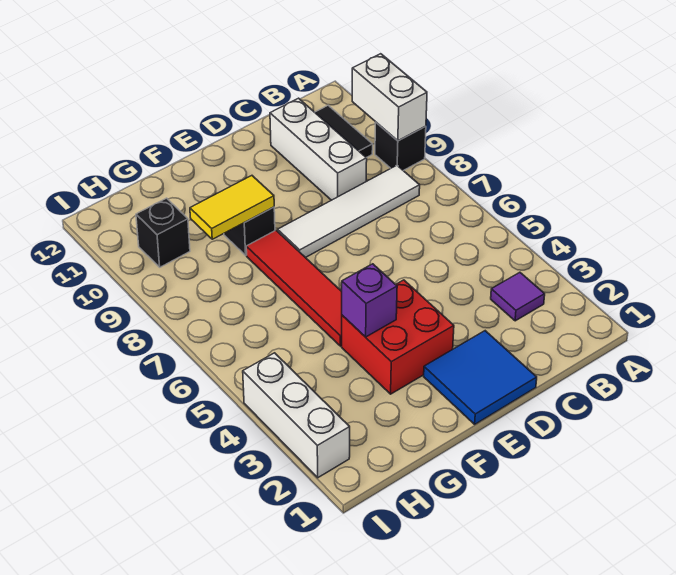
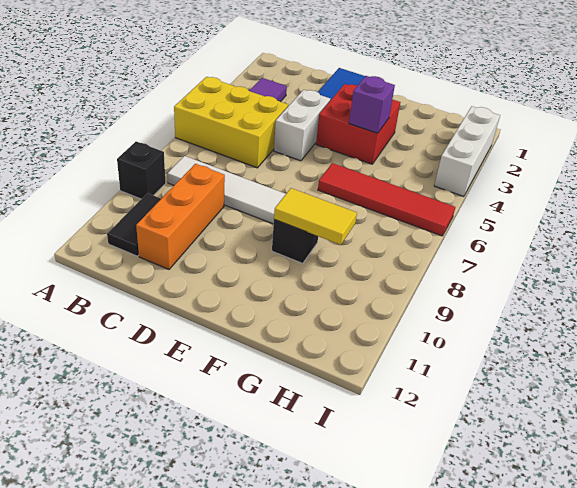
none -> yellow 2x3 brick [174,77,288,168]
white 1x2 brick [352,54,427,141] -> white 1x2 brick moved to [274,90,330,161]
white 1x3 brick [270,98,367,200] -> orange 1x3 brick [136,164,225,269]
red 1x4 tile [246,230,342,346] -> red 1x4 tile turned to [318,163,455,236]
black 1x1 brick [136,198,190,267] -> none

